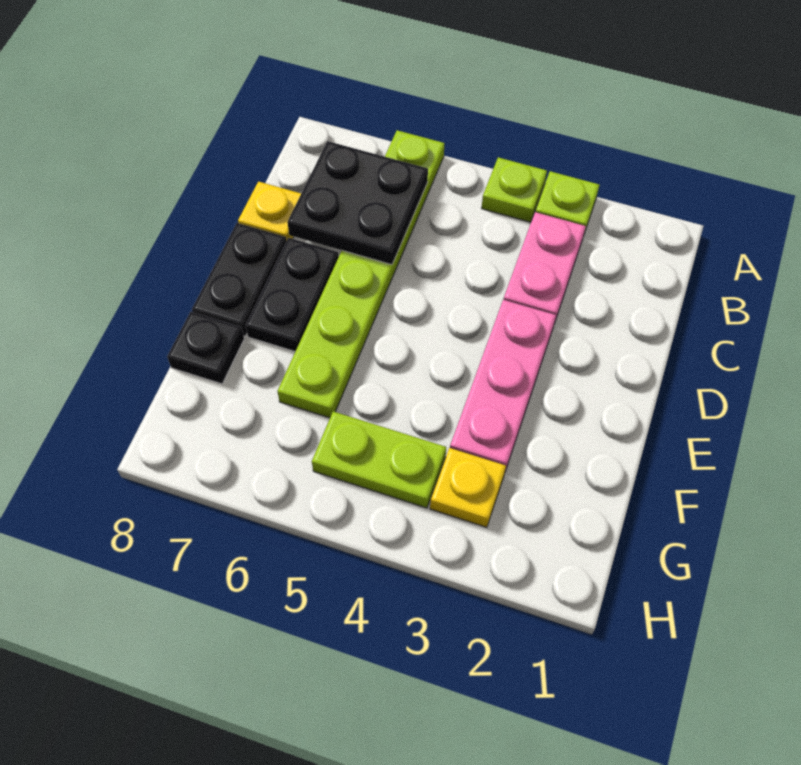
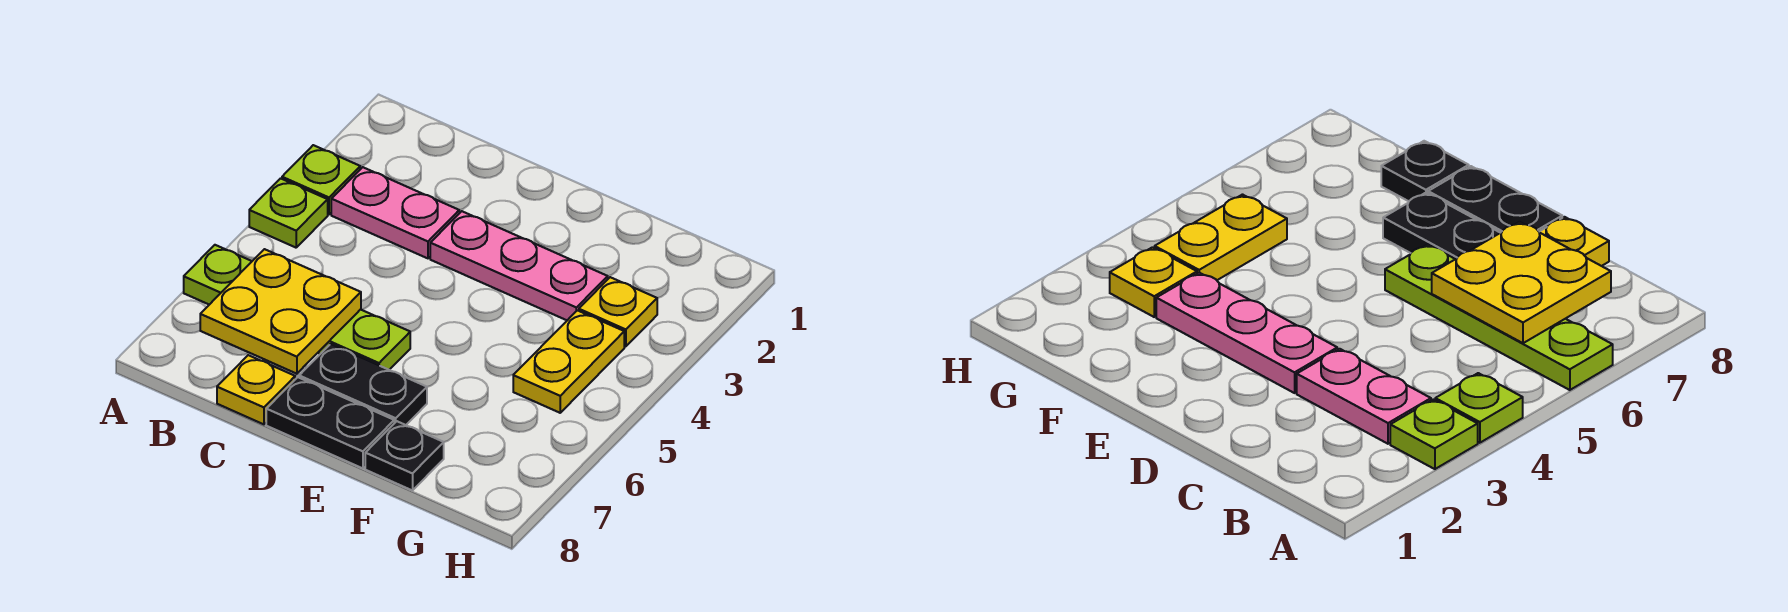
lime 1x6 plate [277,130,444,418] -> lime 1x4 plate [184,245,410,370]
black 2x2 plate [287,141,428,265] -> yellow 2x2 plate [200,249,361,374]
lime 1x2 plate [312,411,446,508] -> yellow 1x2 plate [513,310,624,413]

